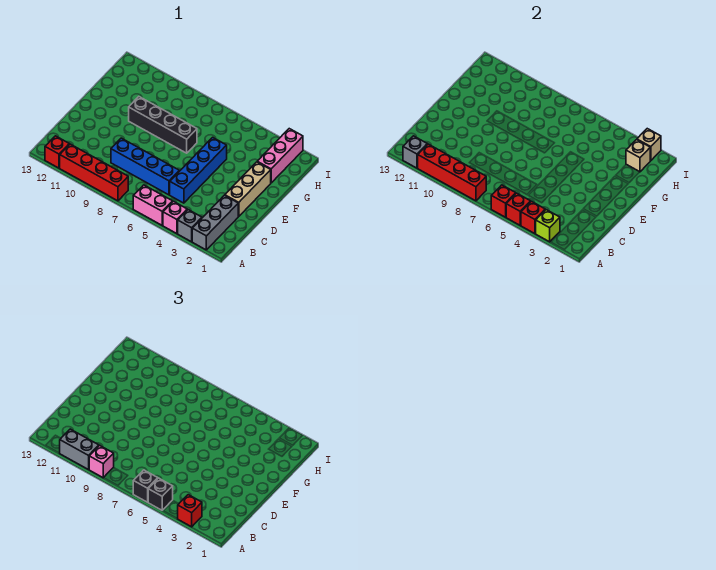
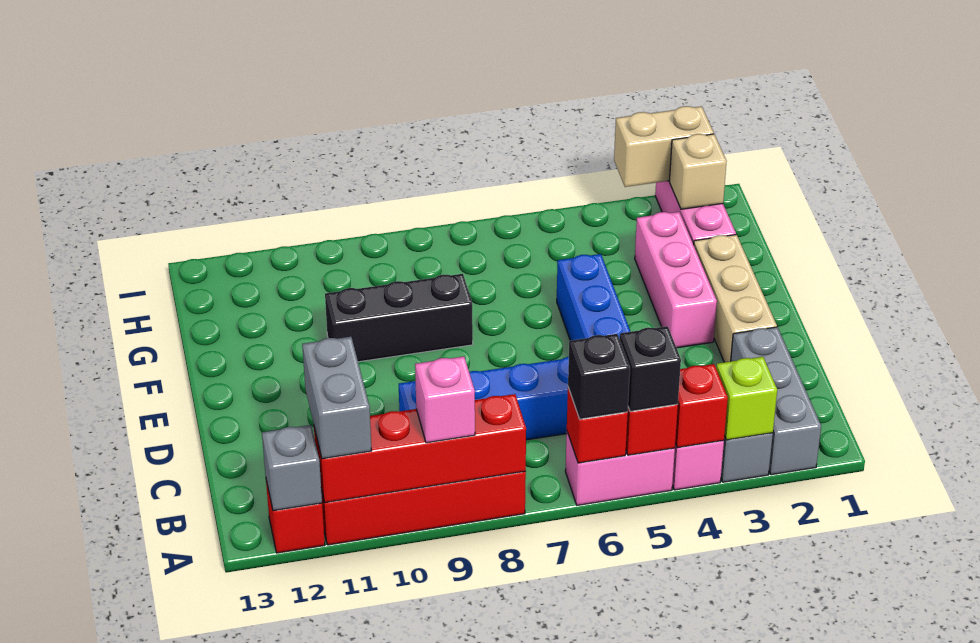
red 1x1 brick [178,495,202,527] -> none
grey 1x2 brick [59,429,99,470] -> grey 1x2 brick turned to [302,337,372,459]
none -> pink 1x3 brick [635,212,717,348]
black 1x4 brick [129,97,197,153] -> black 1x3 brick [325,274,473,362]
tan 1x1 brick [637,129,661,161] -> tan 1x2 brick [614,106,714,187]

